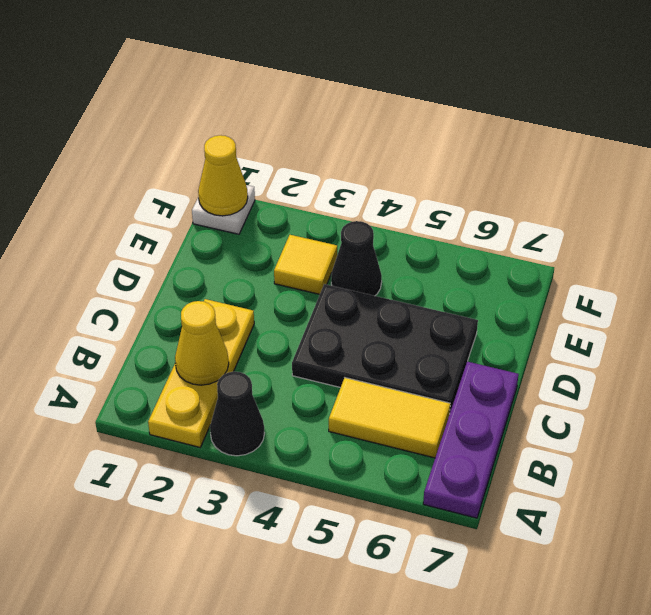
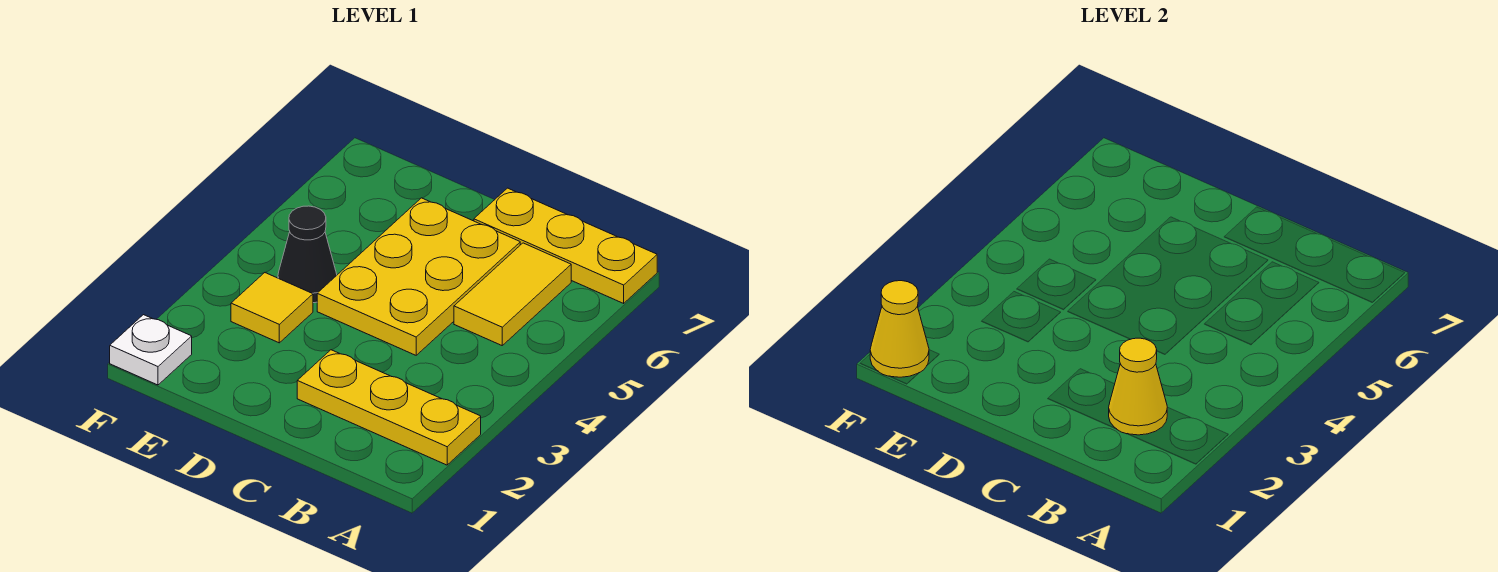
black 1x1 cone [210,372,265,456] -> none
purple 1x3 plate [423,361,519,518] -> yellow 1x3 plate [474,188,657,303]
black 2x3 plate [292,284,478,411] -> yellow 2x3 plate [317,198,520,355]

